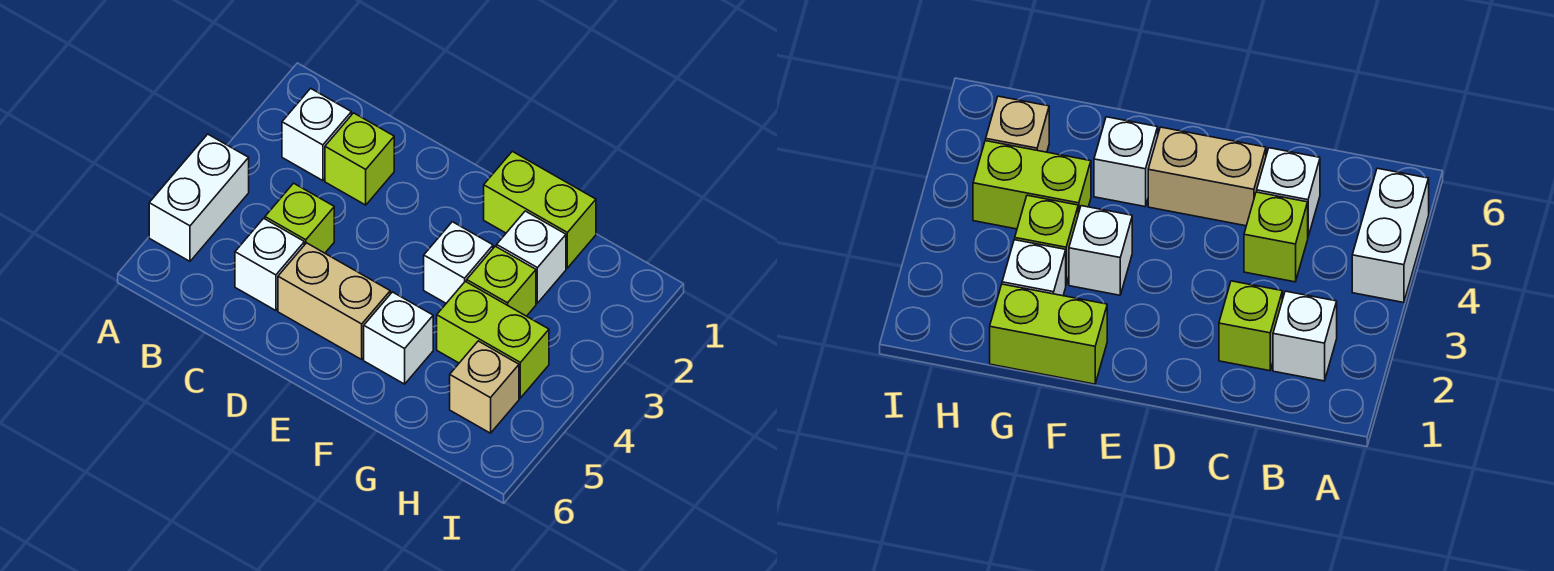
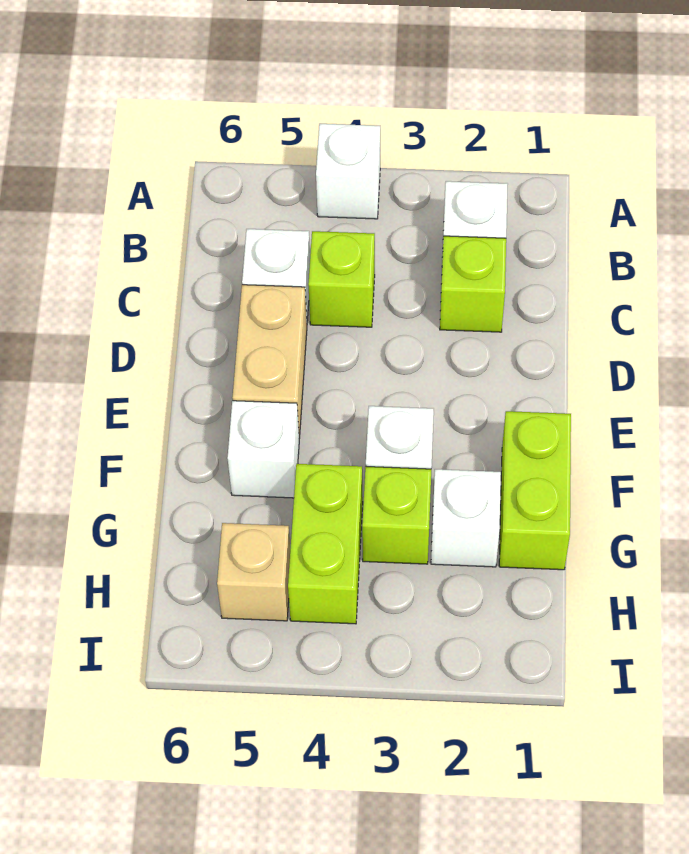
white 1x2 brick [149,134,249,261] -> white 1x1 brick [316,124,380,219]

